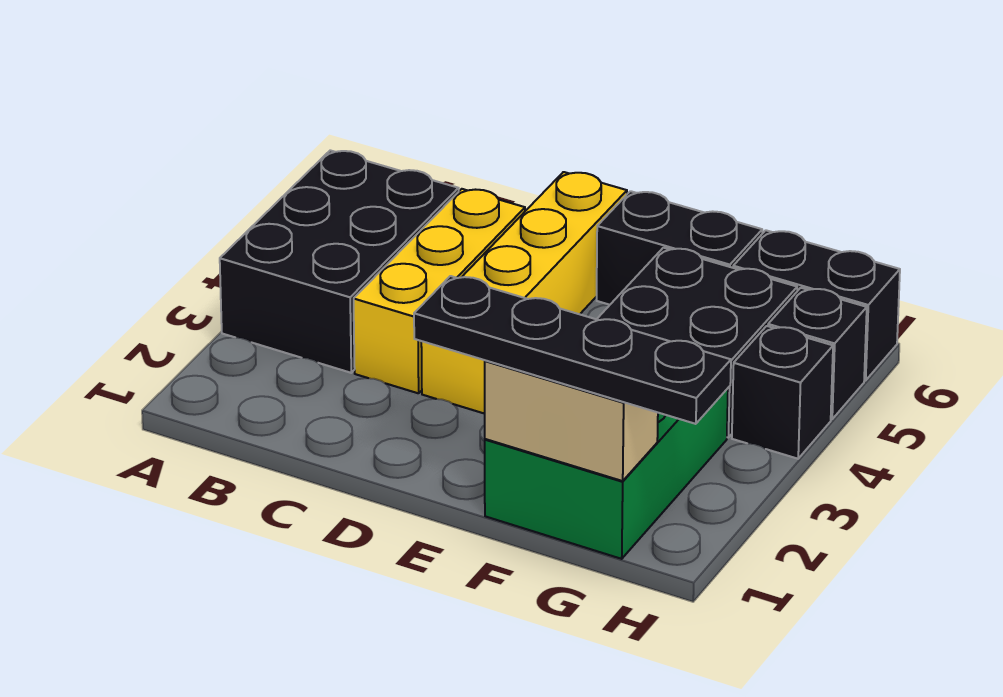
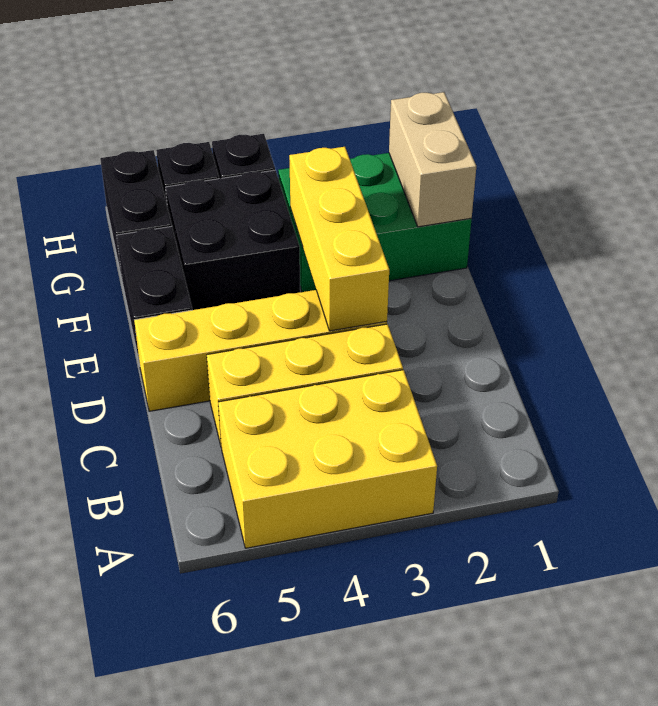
black 2x3 brick [220,150,459,373] -> yellow 2x3 brick [218,370,437,548]
none -> yellow 1x3 brick [289,147,389,331]
black 1x4 plate [414,276,731,424] -> none

